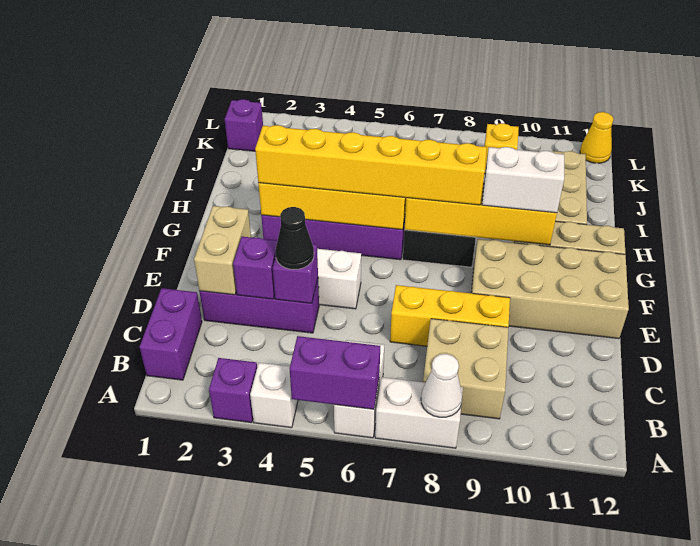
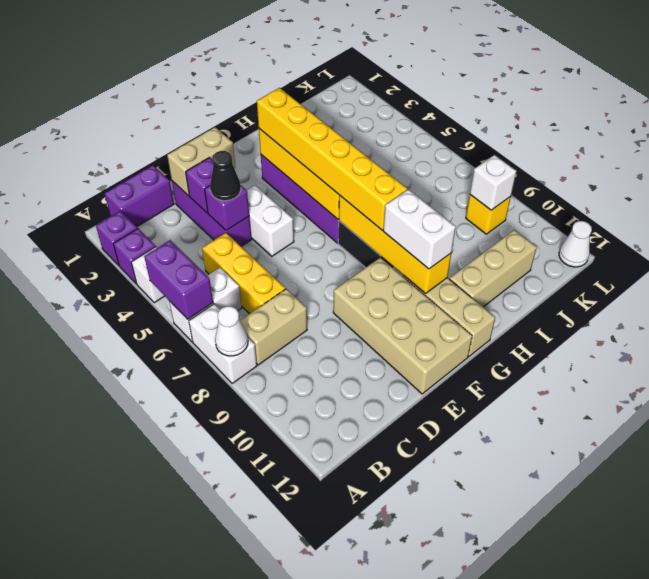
tan 2x2 brick [423,319,508,419] -> tan 1x2 brick [240,289,307,365]
yellow 1x3 brick [390,285,510,346] -> yellow 1x3 brick moved to [202,233,285,314]
purple 1x1 brick [225,99,263,151] -> purple 1x1 brick moved to [96,211,138,265]
none -> white 1x1 brick [470,155,516,210]
yellow 1x1 cone [580,112,613,163] -> white 1x1 cone [559,221,592,267]

